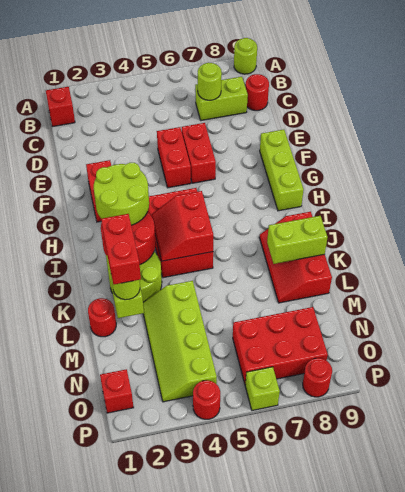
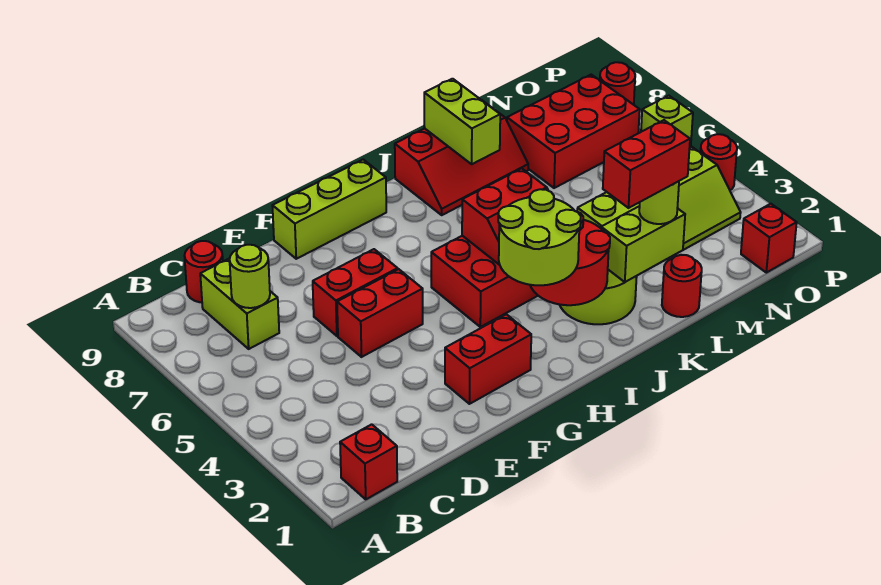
lime 1x1 round brick [234,38,257,74] -> none
red 2x3 brick [233,307,328,385] -> red 2x3 brick turned to [507,75,640,188]

